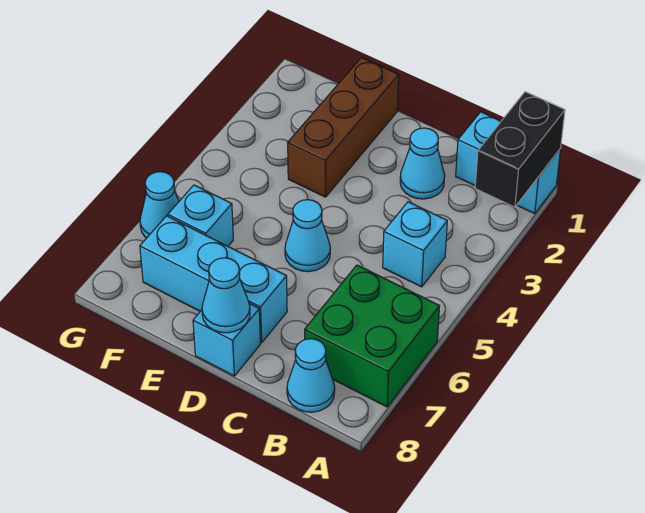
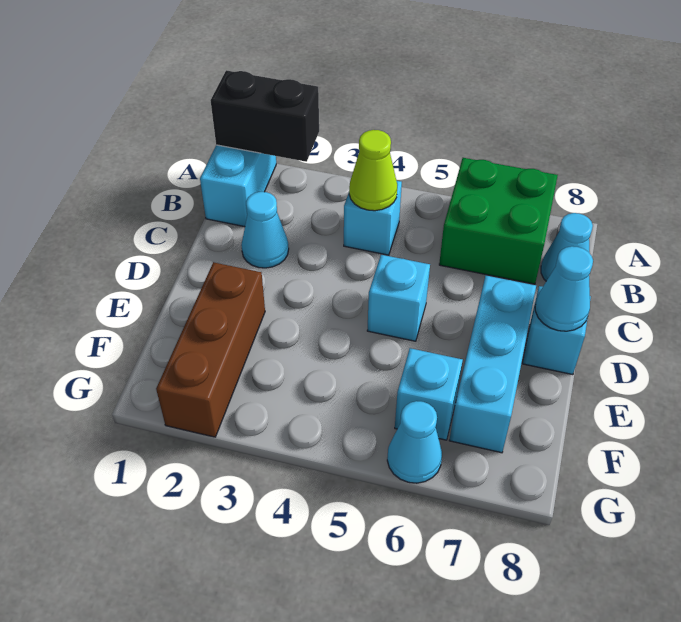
none -> lime 1x1 cone [349,130,397,211]
cyan 1x1 cone [285,199,330,272] -> cyan 1x1 brick [367,255,430,341]
brown 1x3 brick [288,58,399,197] -> brown 1x3 brick turned to [156,262,265,437]

